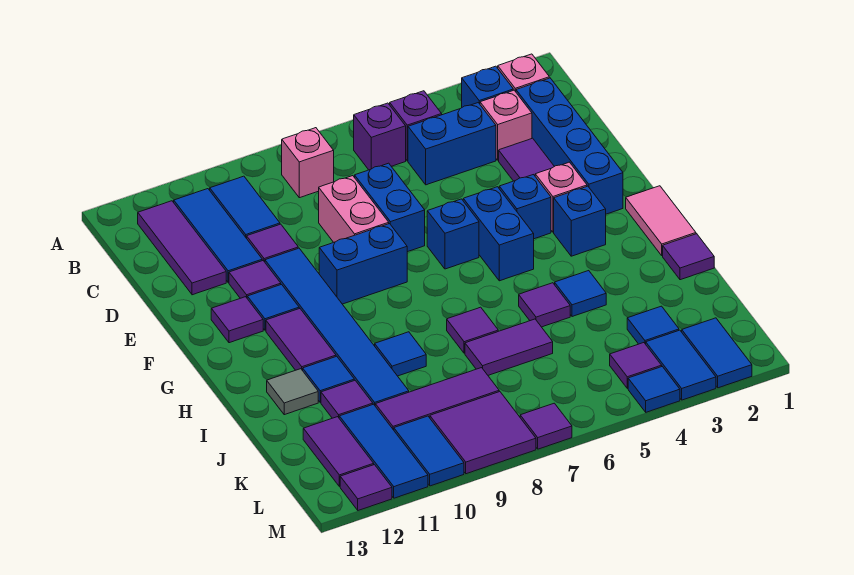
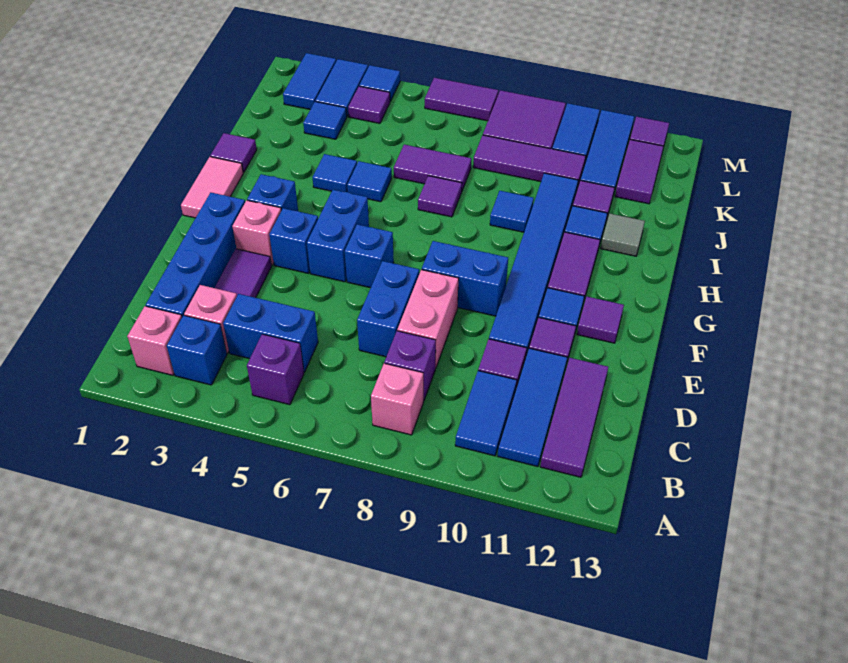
purple 1x1 brick [354,103,406,170] -> purple 1x1 brick moved to [384,331,436,401]
purple 1x1 tile [519,283,570,327] -> blue 1x1 tile [347,161,392,202]
purple 1x1 tile [520,403,572,449] -> purple 1x2 tile [425,78,498,121]

